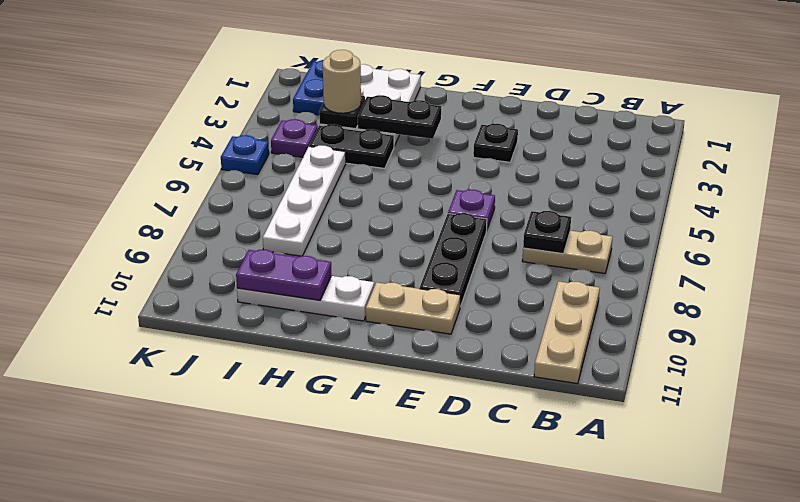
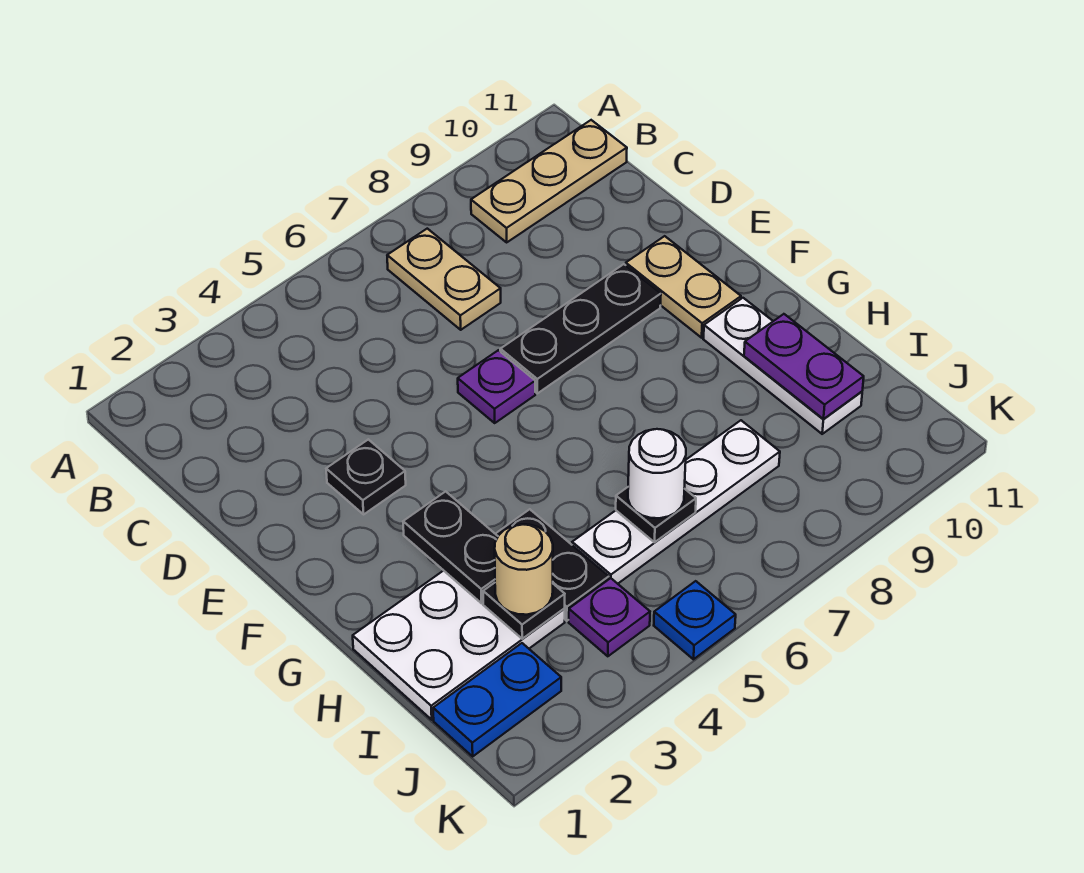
black 1x1 plate [523,211,571,254] -> black 1x1 plate moved to [616,487,696,542]
none -> white 1x1 round brick [628,429,686,518]

